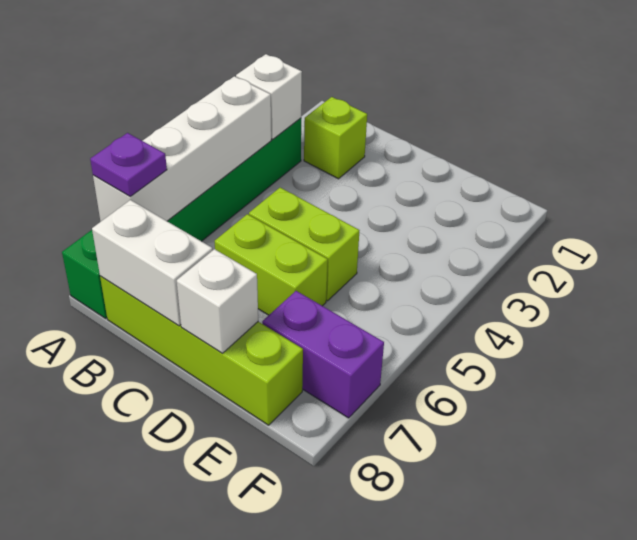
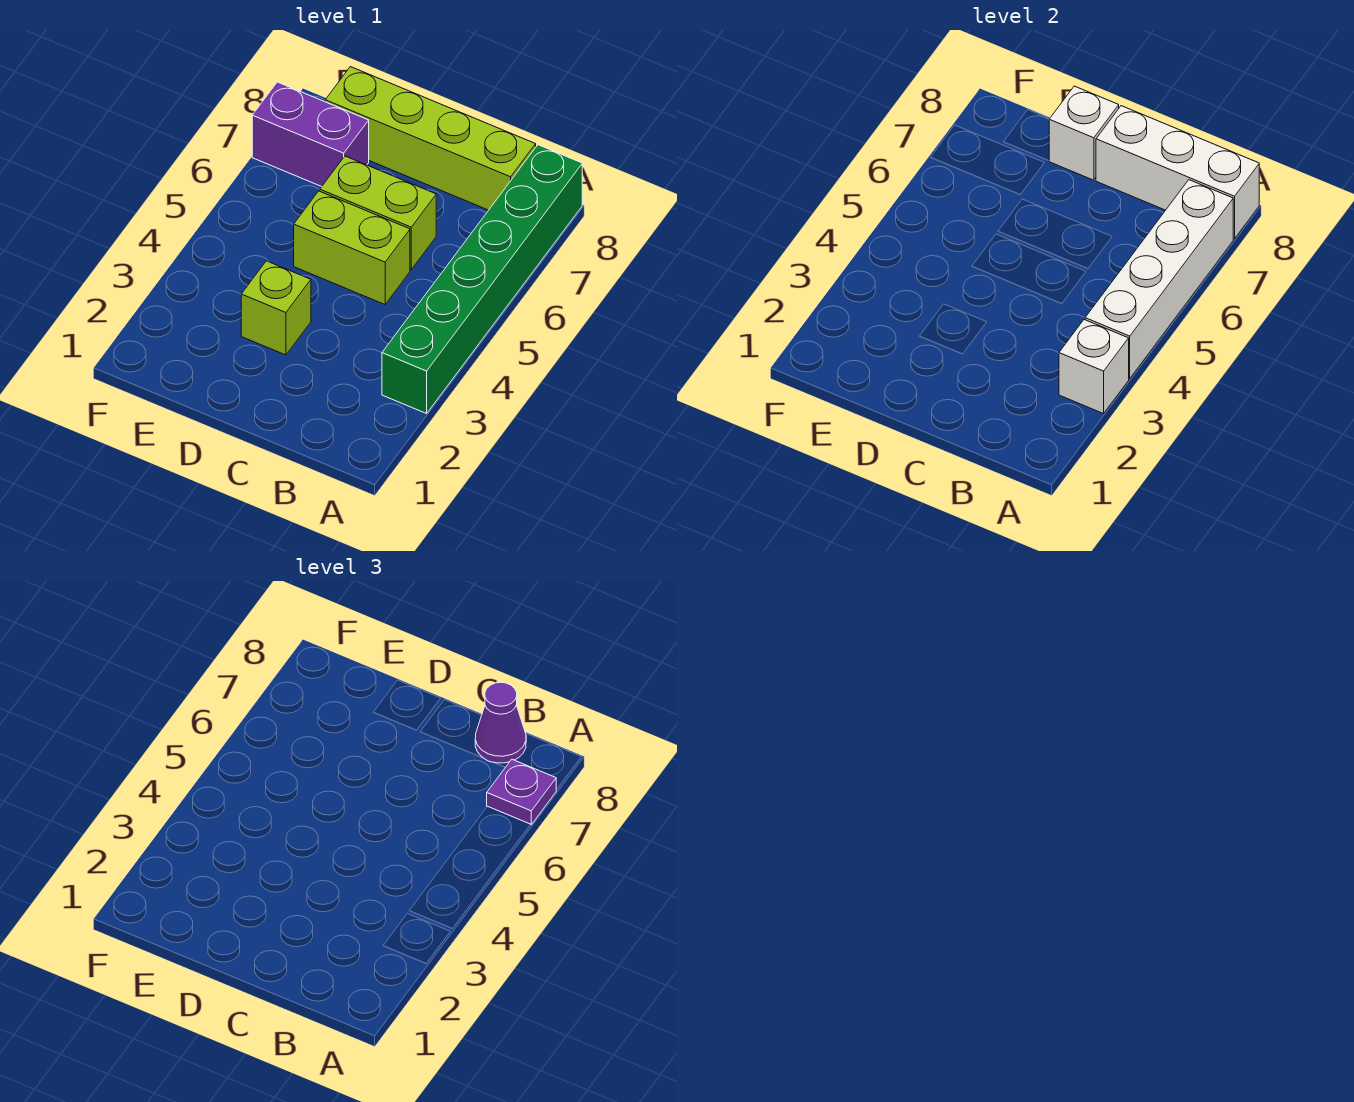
lime 1x1 brick [304,97,367,179] -> lime 1x1 brick moved to [241,261,311,355]
white 1x2 brick [92,200,213,326] -> white 1x3 brick [1096,106,1259,239]
none -> purple 1x1 cone [475,682,526,763]

